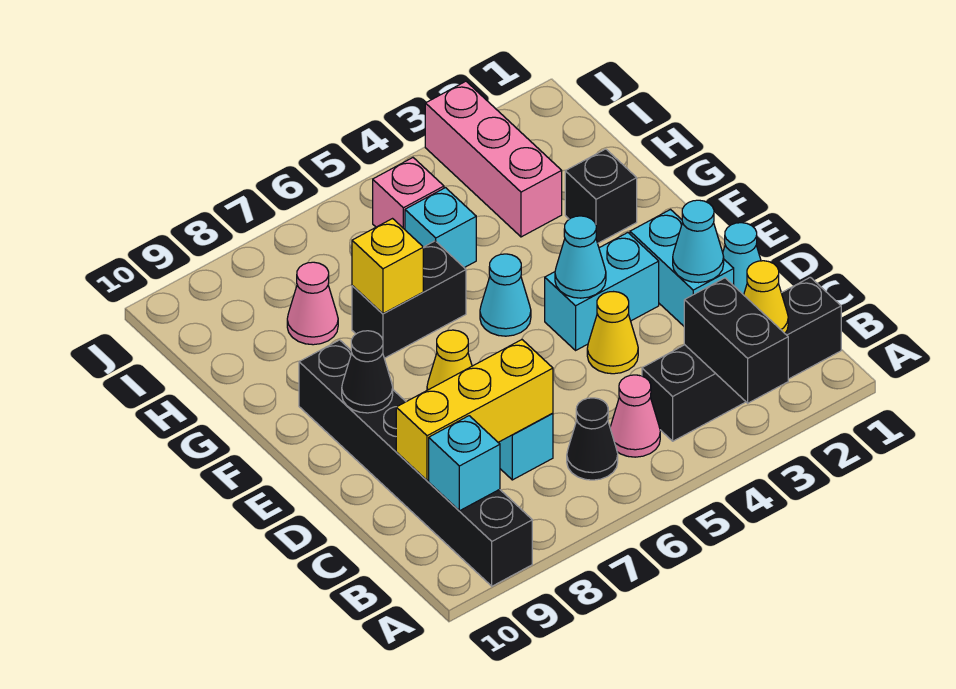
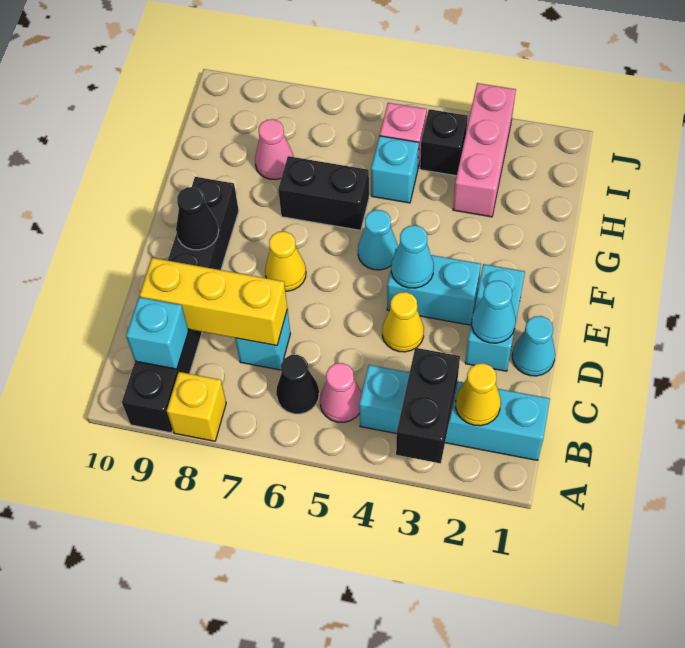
black 1x4 brick [642,277,841,441] -> cyan 1x4 brick [359,365,550,460]
black 1x1 brick [565,149,637,243] -> black 1x1 brick moved to [420,109,468,176]
yellow 1x1 brick [352,219,423,314] -> yellow 1x1 brick moved to [167,372,226,441]

